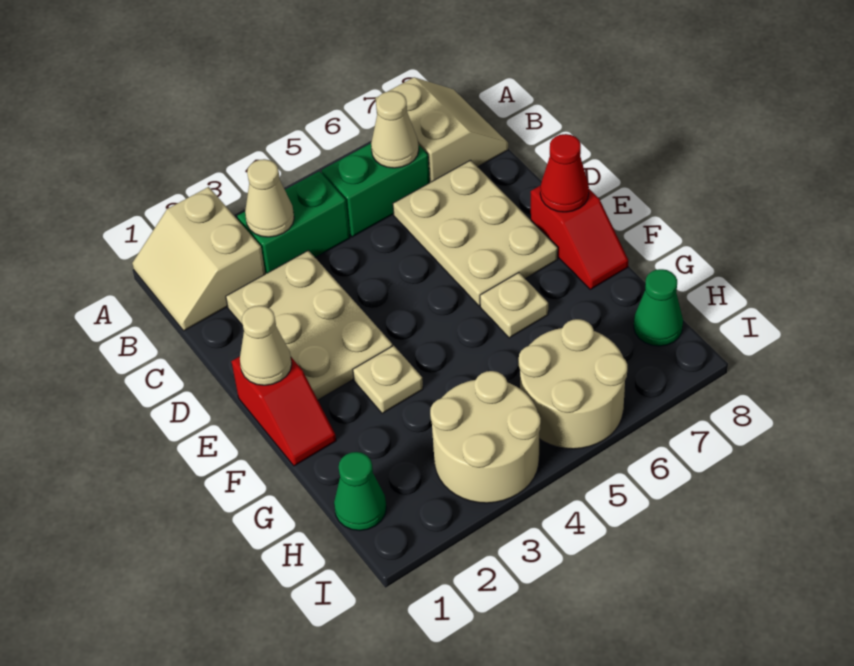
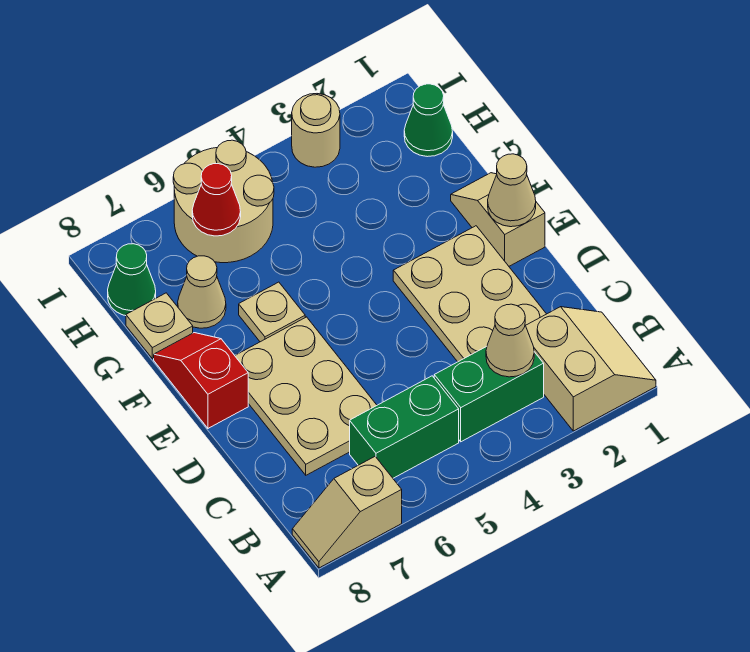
tan 2x2 slope [376,77,508,182] -> tan 1x2 slope [292,457,402,568]
tan 1x1 cone [371,91,419,168] -> tan 1x1 cone moved to [178,256,226,328]
red 1x2 slope [231,357,336,466] -> tan 1x2 slope [451,173,545,266]
red 1x1 cone [540,134,589,212] -> red 1x1 cone moved to [192,164,241,236]
tan 1x1 plate [353,346,423,414] -> tan 1x1 plate moved to [126,293,193,359]
tan 2x2 round brick [430,371,541,503] -> tan 1x1 round brick [292,94,340,167]

